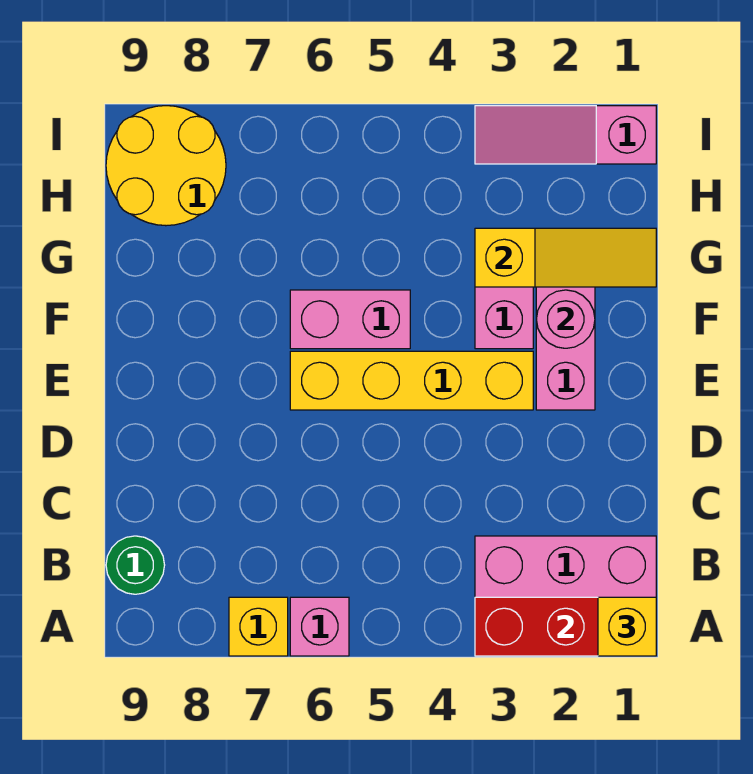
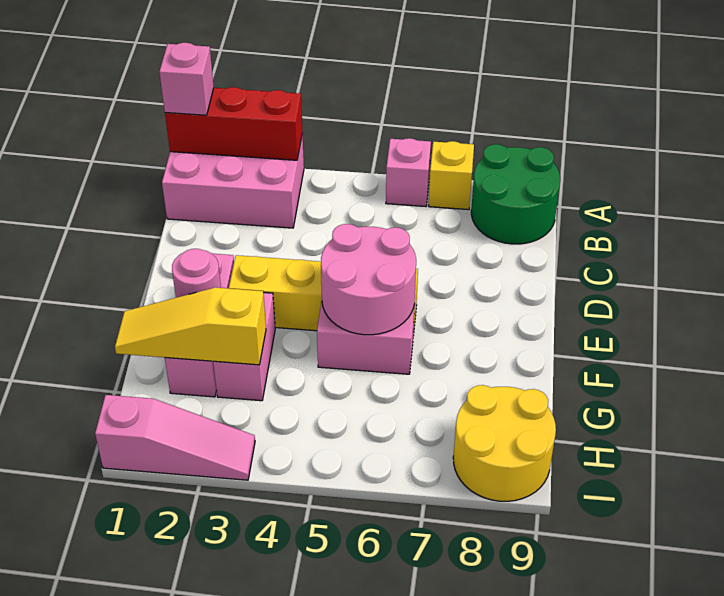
yellow 1x1 brick [598,597,656,656] -> pink 1x1 brick [159,43,214,115]
green 1x1 round brick [106,536,165,594] -> green 2x2 round brick [471,144,560,244]
none -> pink 2x2 round brick [321,224,416,335]

